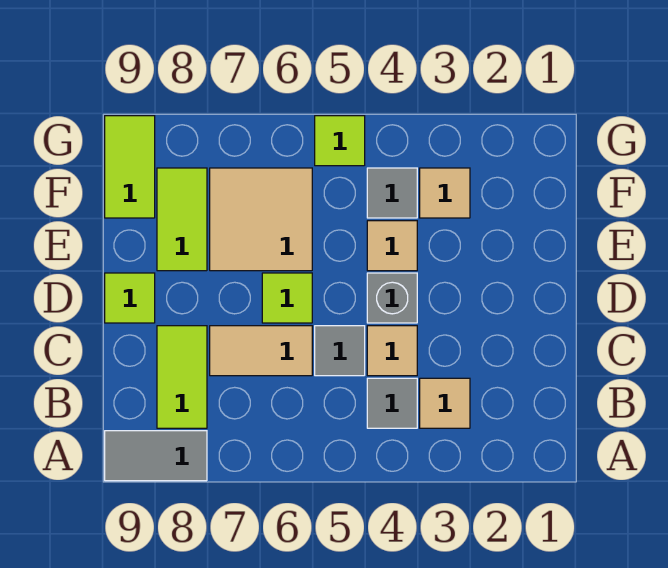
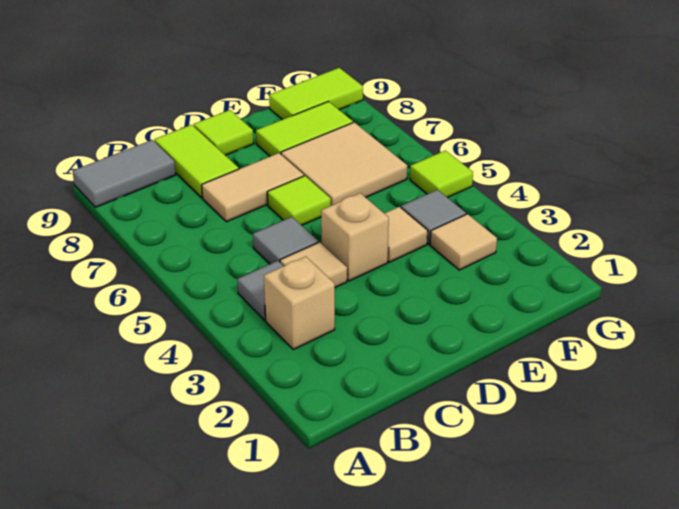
grey 1x2 tile [105,431,207,481] -> grey 1x2 tile turned to [73,140,176,207]
tan 1x1 tile [420,378,470,428] -> tan 1x1 brick [264,257,335,350]
lime 1x2 tile [157,326,207,428] -> lime 1x2 tile turned to [154,125,239,198]
tan 1x2 tile [210,326,312,376] -> tan 1x2 tile turned to [202,153,304,222]
grey 1x1 brick [367,273,417,323] -> tan 1x1 brick [321,193,389,281]

